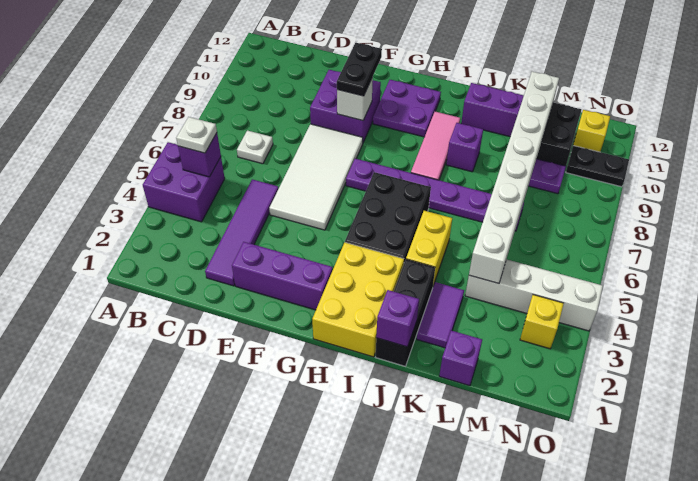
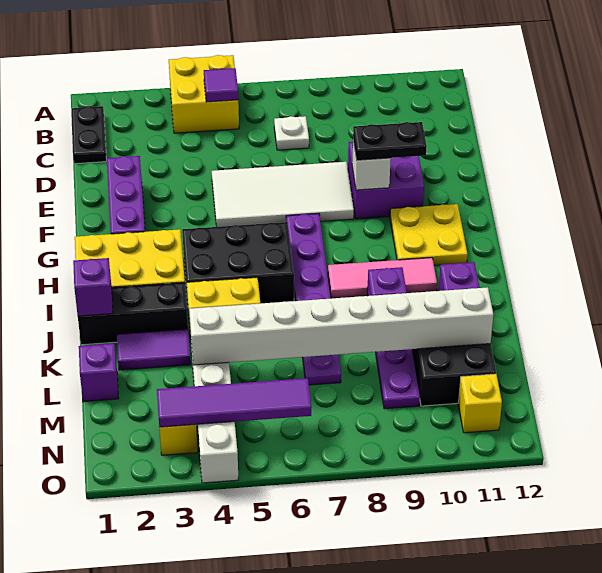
purple 2x2 brick [143,142,225,222] -> yellow 2x2 brick [169,55,239,133]
purple 1x1 brick [178,133,221,177] -> purple 1x1 tile [204,68,238,102]
white 1x1 plate [176,117,217,153] -> none
purple 1x4 tile [205,179,279,286] -> purple 1x4 tile moved to [157,378,312,427]
purple 2x2 plate [373,80,441,137] -> yellow 2x2 plate [390,204,468,265]
black 1x2 plate [566,146,629,187] -> black 1x2 plate moved to [71,106,106,164]

